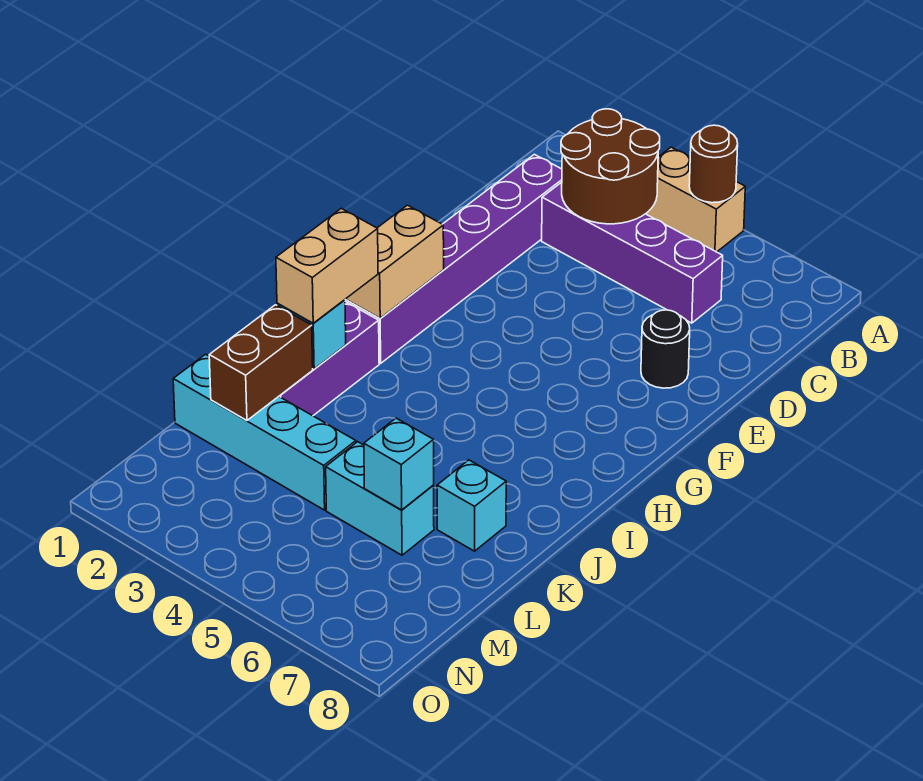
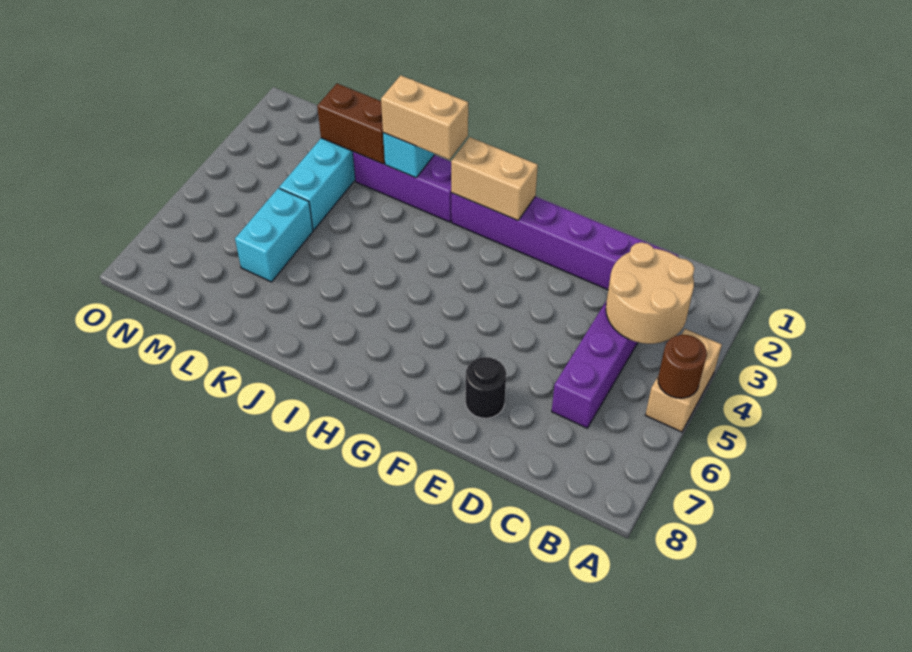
brown 2x2 round brick [561,109,660,224] -> tan 2x2 round brick [606,242,694,344]
cyan 1x1 brick [437,460,506,551] -> none
cyan 1x1 brick [364,418,434,510] -> none

